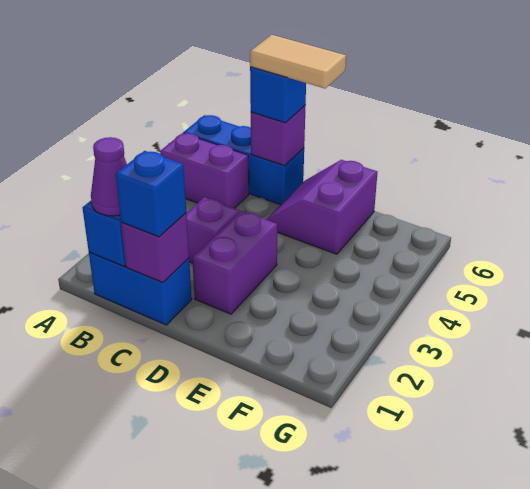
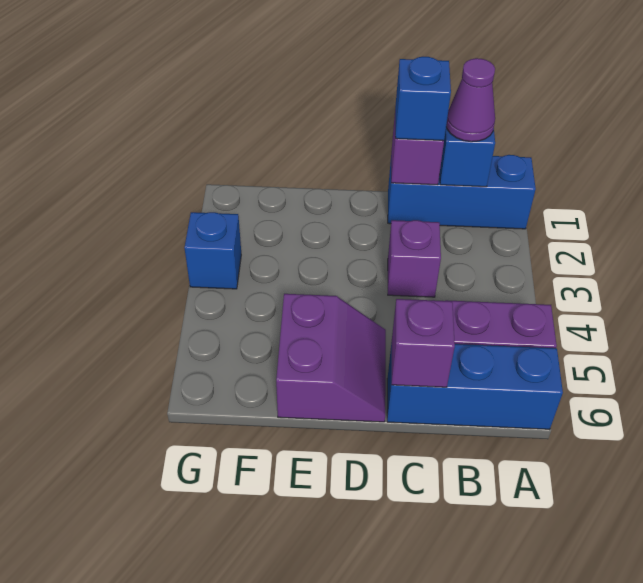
blue 1x2 brick [89,252,192,325] -> blue 1x3 brick [388,155,536,229]
blue 1x1 brick [250,67,306,123] -> blue 1x1 brick moved to [184,212,241,289]
tan 1x2 tile [250,35,346,88] -> none
purple 1x2 brick [192,211,277,314] -> none

